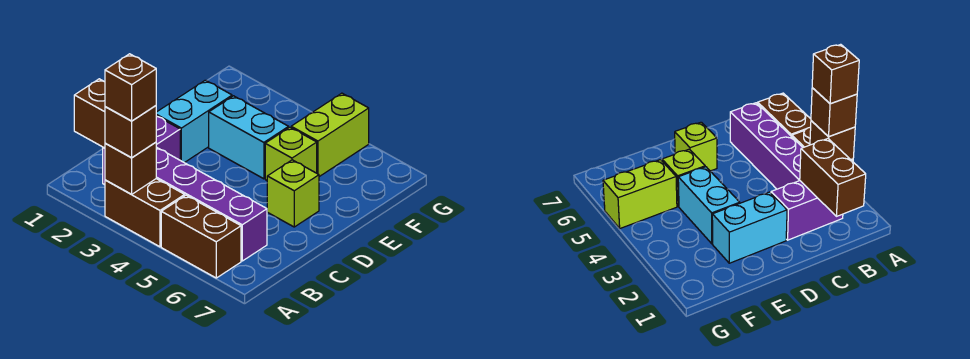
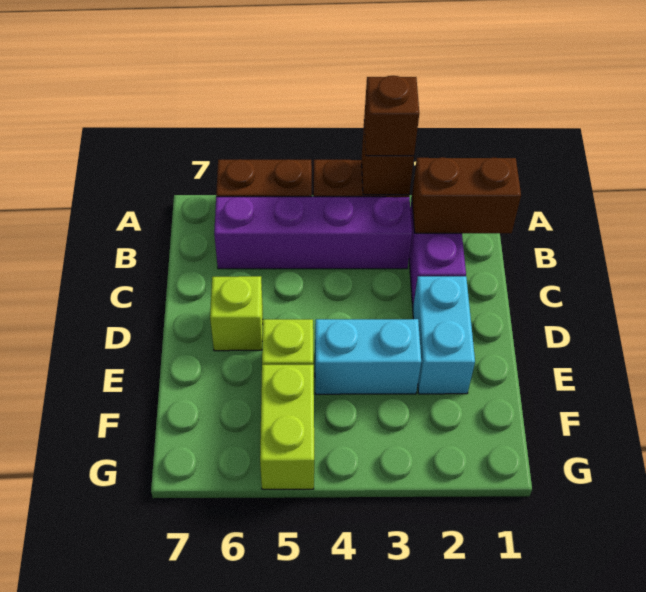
brown 1x1 brick [105,54,156,121] -> none

